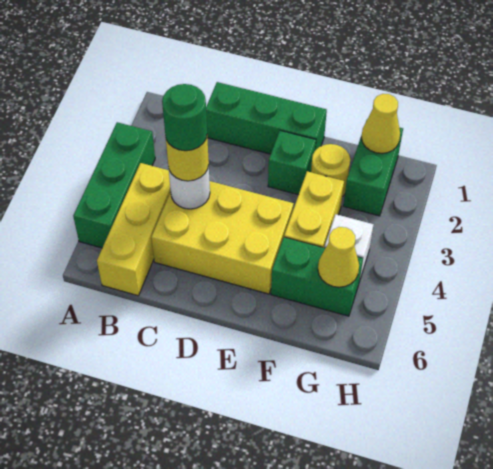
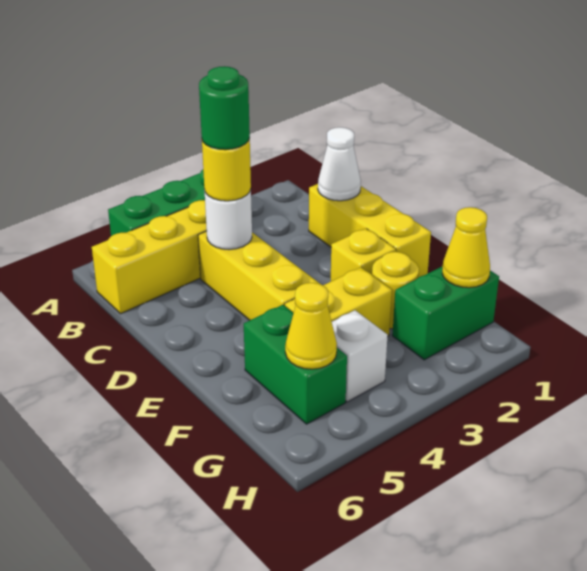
green 1x3 brick [206,82,327,154] -> yellow 1x3 brick [309,184,431,277]
none -> white 1x1 cone [318,127,361,201]
yellow 2x3 brick [151,181,294,294] -> yellow 1x3 brick [198,231,320,320]
green 1x1 brick [268,131,316,195] -> yellow 1x1 brick [331,228,396,281]

